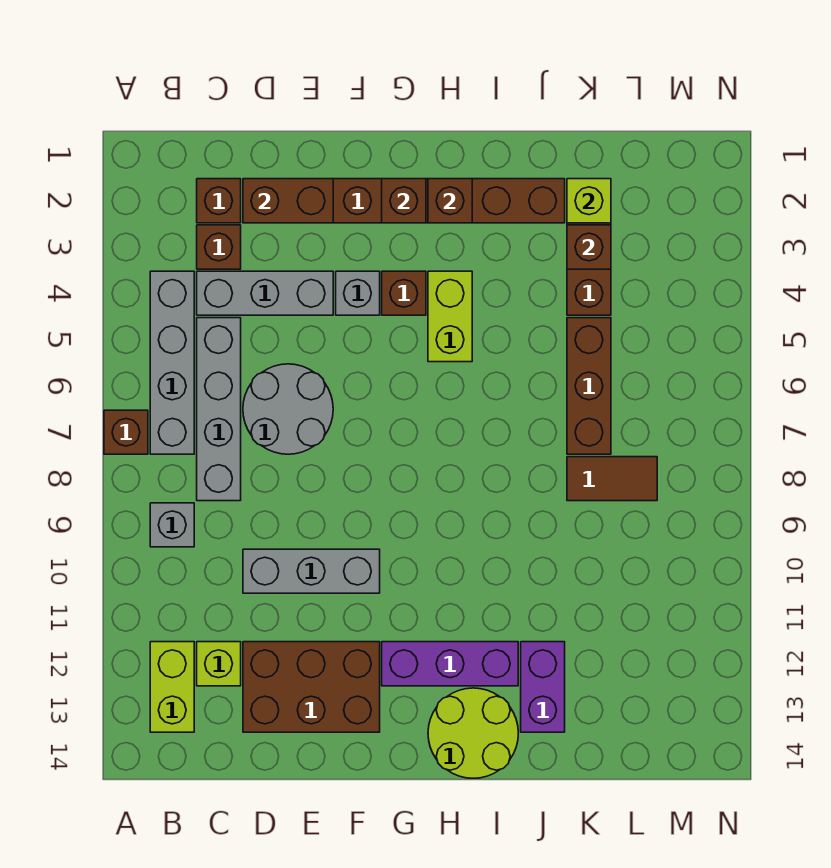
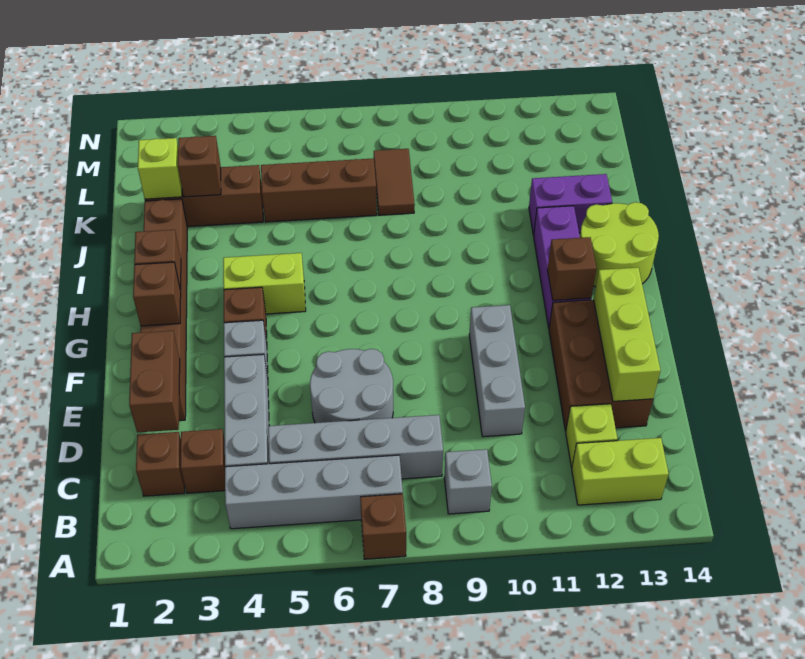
none -> lime 1x3 brick [594,267,661,401]
none -> brown 1x1 brick [547,237,596,300]

